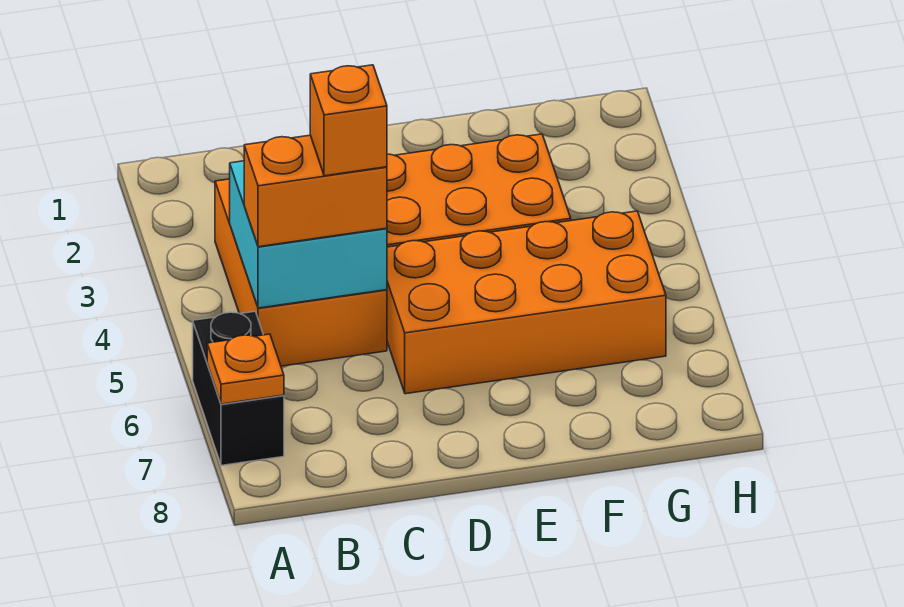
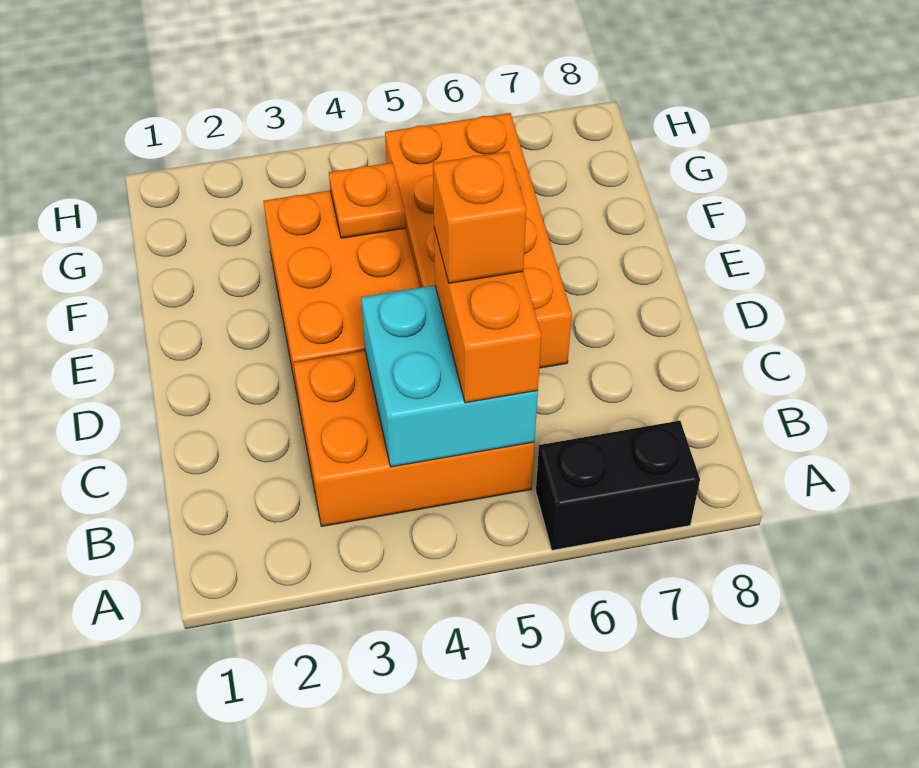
orange 1x1 plate [207,334,284,404] -> orange 1x1 plate moved to [329,162,406,238]

